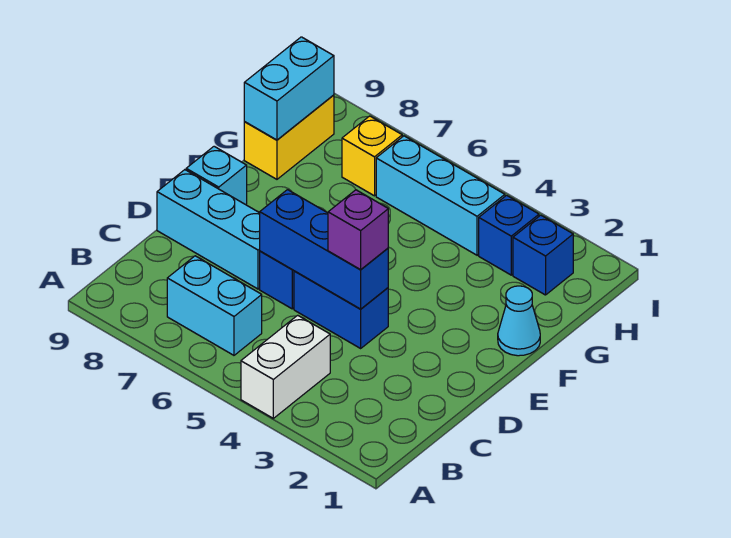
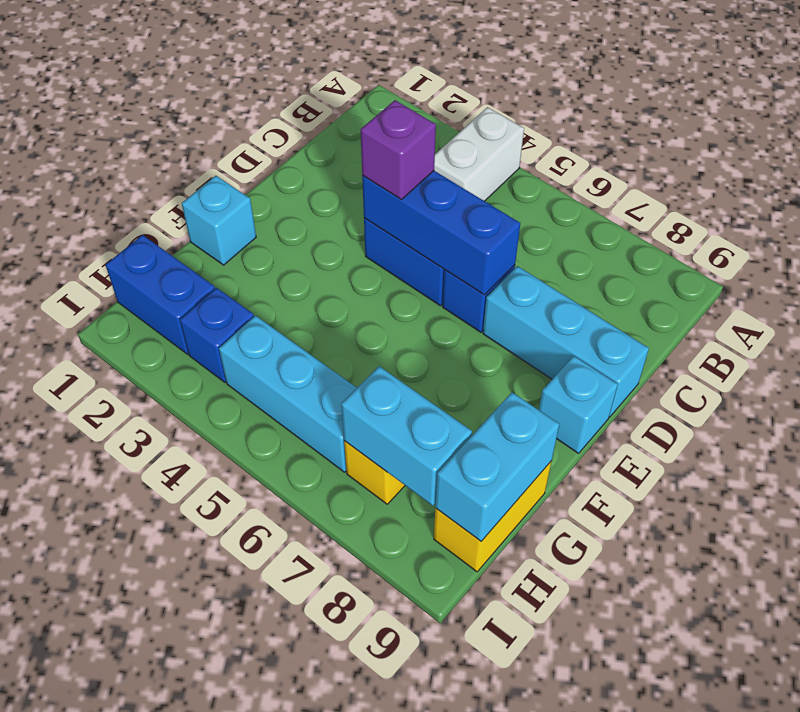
cyan 1x2 brick [167,256,262,355] -> cyan 1x2 brick moved to [341,366,472,506]
cyan 1x1 cone [498,286,540,356] -> cyan 1x1 brick [182,176,256,265]
blue 1x1 brick [513,215,573,295] -> blue 1x2 brick [106,235,215,354]

